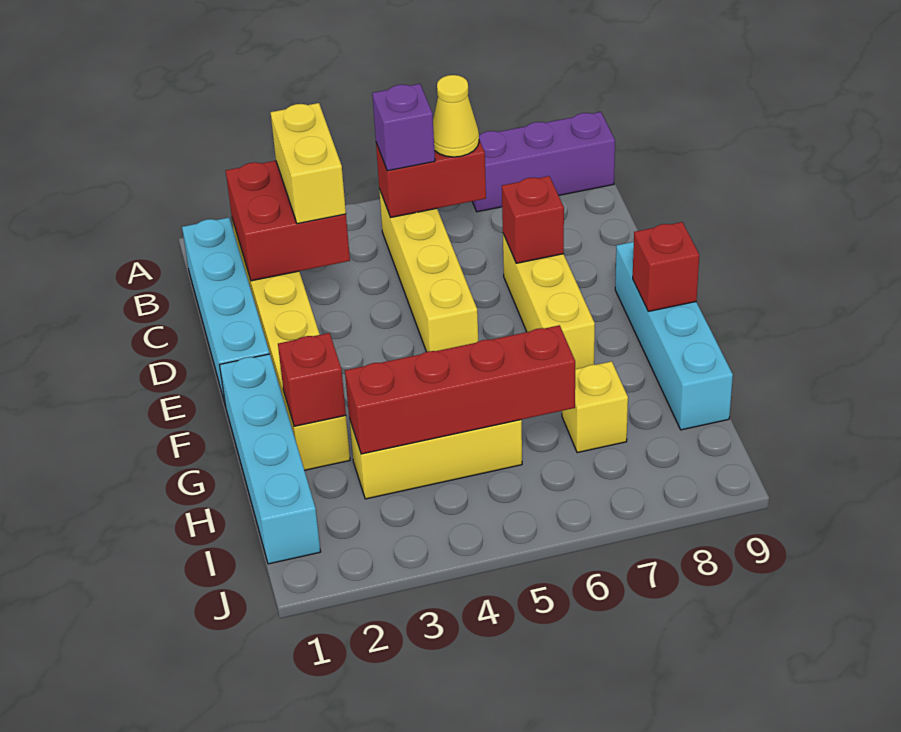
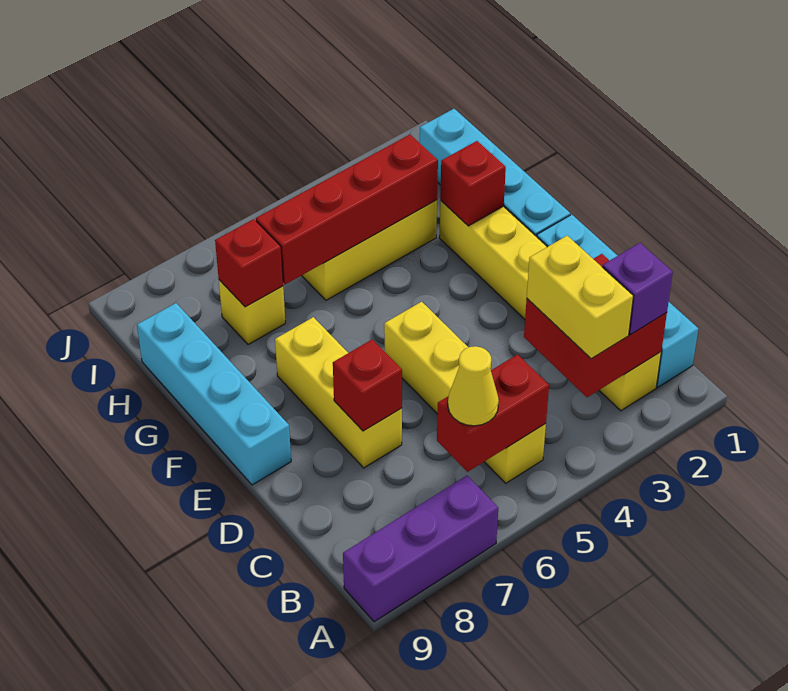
purple 1x1 brick [372,84,435,171] -> purple 1x1 brick moved to [603,243,673,335]
red 1x1 brick [633,222,699,311] -> red 1x1 brick moved to [215,219,283,307]

